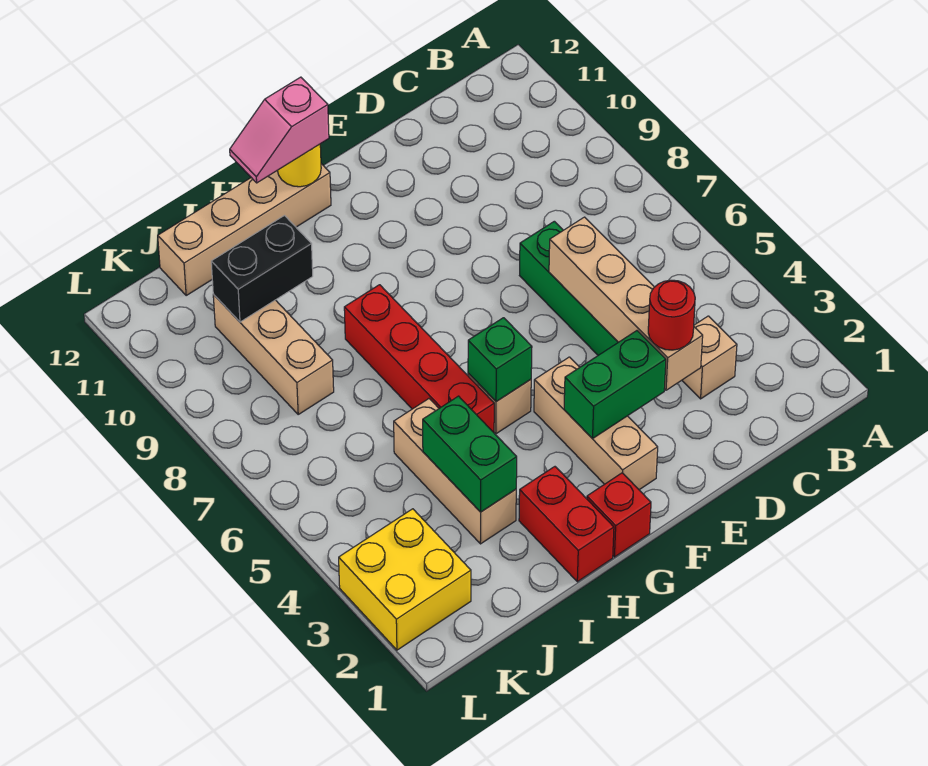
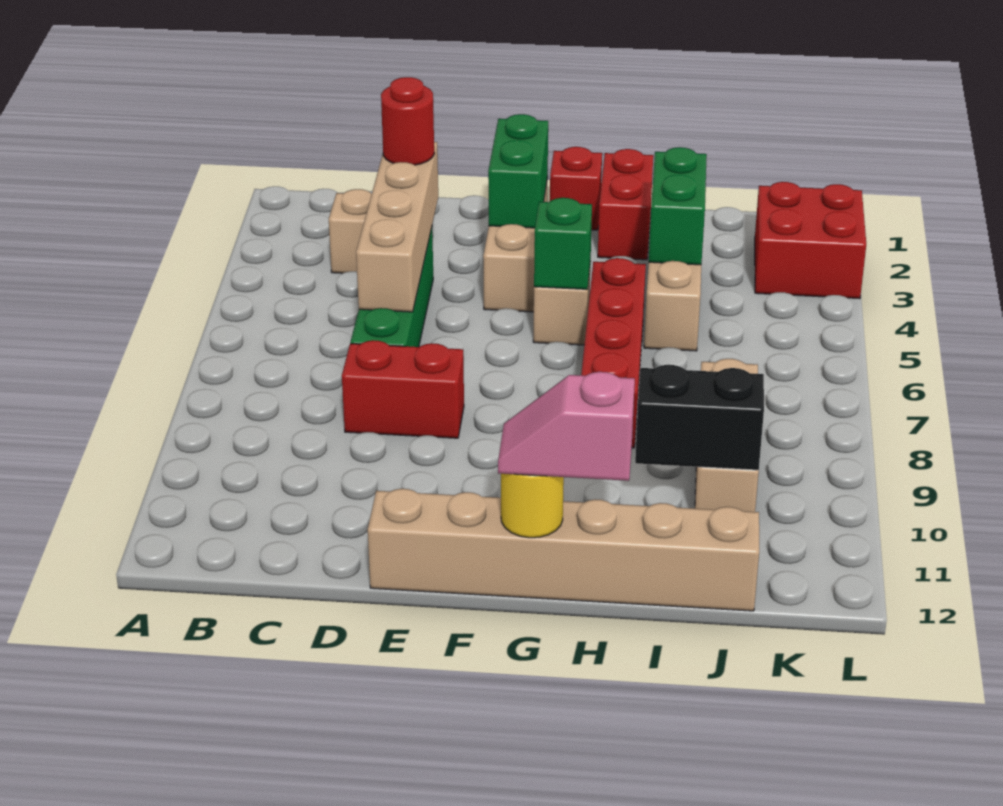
none -> red 1x2 brick [342,340,464,438]
green 1x2 brick [564,331,666,439] -> green 1x2 brick turned to [488,114,548,228]
tan 1x4 brick [158,164,331,295] -> tan 1x6 brick [368,489,759,611]
pink 1x2 slope [230,77,329,183] -> pink 1x2 slope turned to [498,372,635,481]
yellow 2x2 brick [339,509,471,650] -> red 2x2 brick [755,182,866,299]

